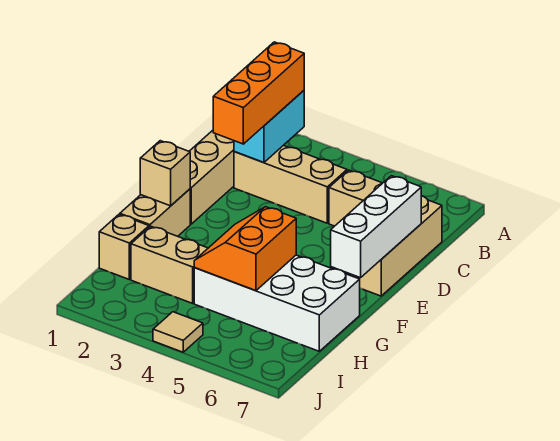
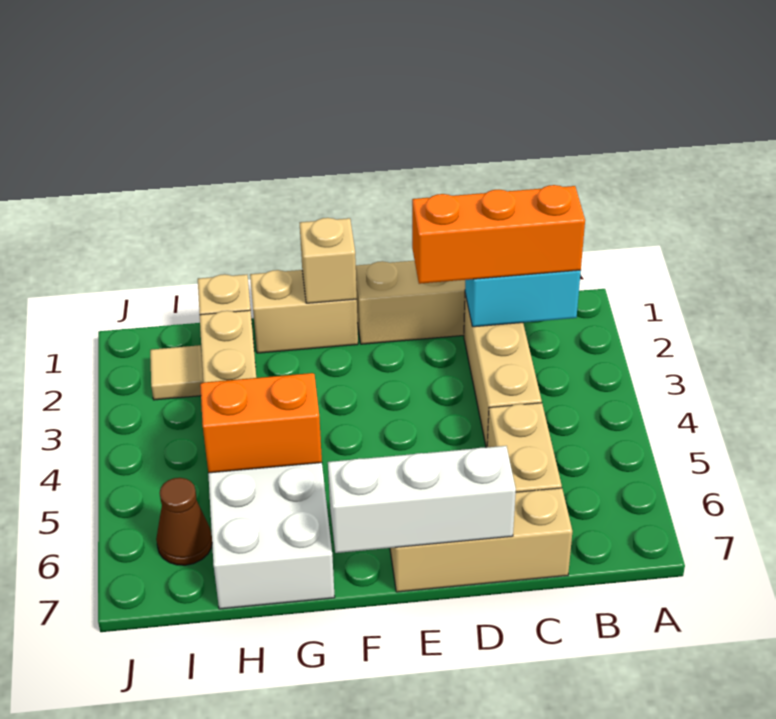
none -> brown 1x1 cone [156,478,212,565]
tan 1x1 tile [153,312,203,352] -> tan 1x1 tile moved to [150,345,203,400]

